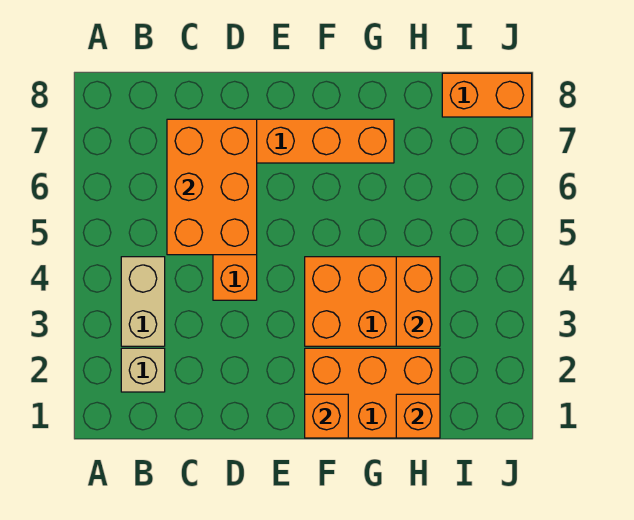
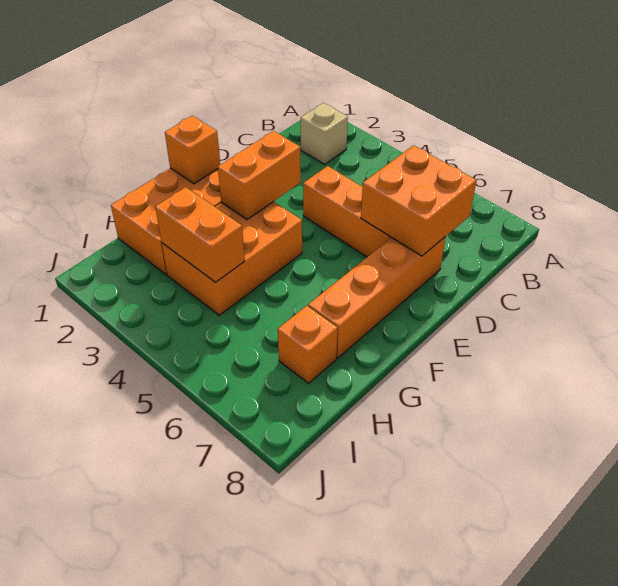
tan 1x2 brick [121,257,165,346] -> none
orange 2x3 brick [167,119,257,255] -> orange 2x2 brick [361,145,476,256]
orange 1x1 brick [396,394,440,438] -> orange 1x1 brick moved to [278,306,338,383]
orange 1x2 brick [442,73,532,117] -> orange 1x2 brick moved to [218,131,301,220]

